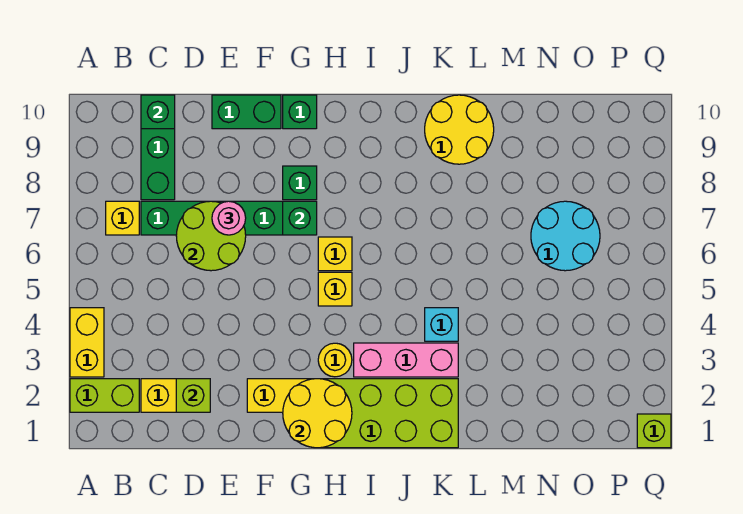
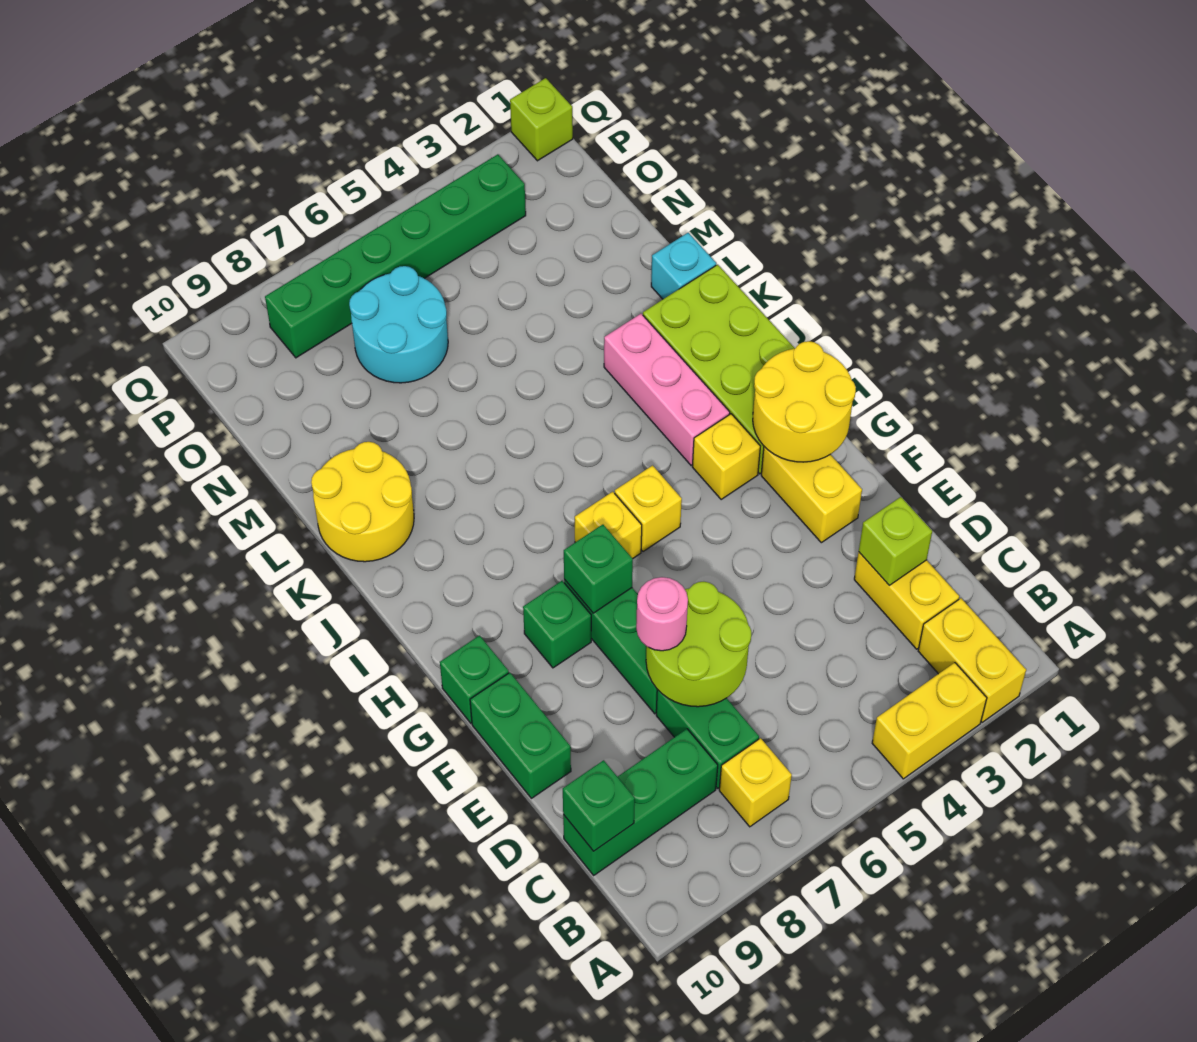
lime 1x2 brick [70,379,139,412] -> yellow 1x2 brick [918,598,1026,722]
yellow 1x1 round brick [318,343,352,377] -> yellow 1x1 brick [692,414,760,500]
cyan 1x1 brick [425,308,458,341] -> cyan 1x1 brick moved to [651,233,716,299]
none -> green 1x6 brick [265,154,526,358]

